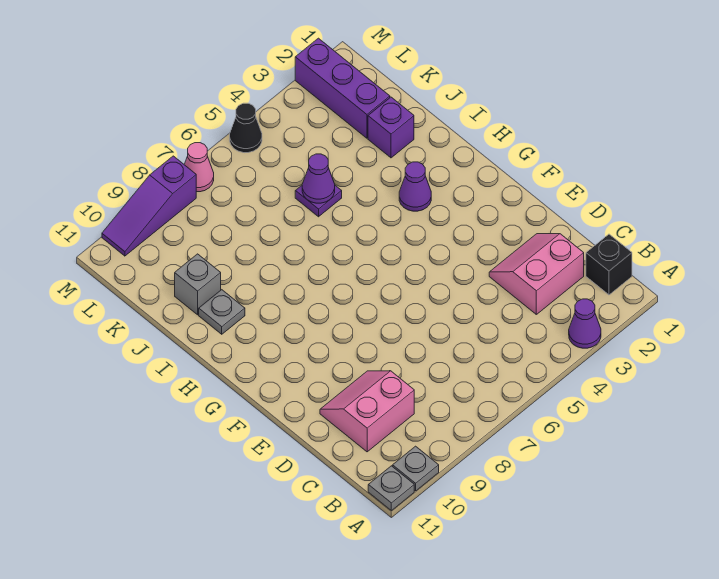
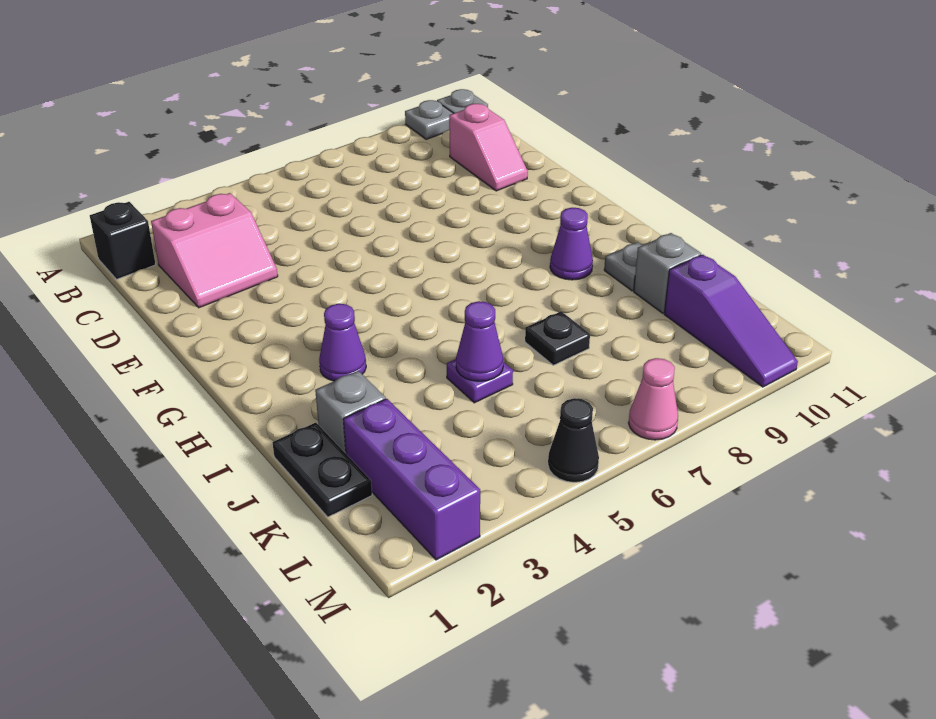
purple 1x1 cone [569,299,601,348] -> purple 1x1 cone moved to [550,208,593,280]
pink 2x2 slope [320,371,414,452] -> pink 1x2 slope [449,104,528,191]
none -> black 1x2 plate [273,423,372,517]
purple 1x1 brick [368,97,414,158] -> grey 1x1 brick [315,371,386,453]
none -> black 1x1 plate [525,311,590,365]
purple 1x3 slope [102,156,196,256] -> purple 1x3 slope turned to [664,255,798,387]

